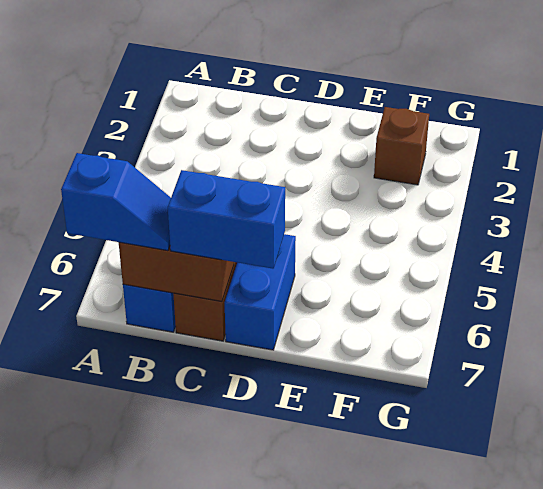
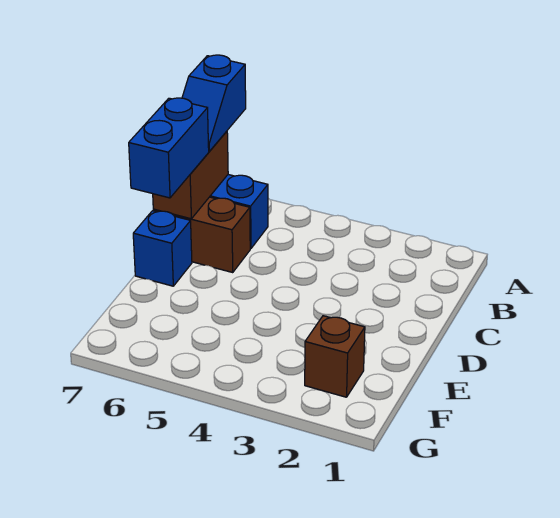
blue 1x2 brick [225,234,296,350] -> blue 1x1 brick [133,211,192,286]

